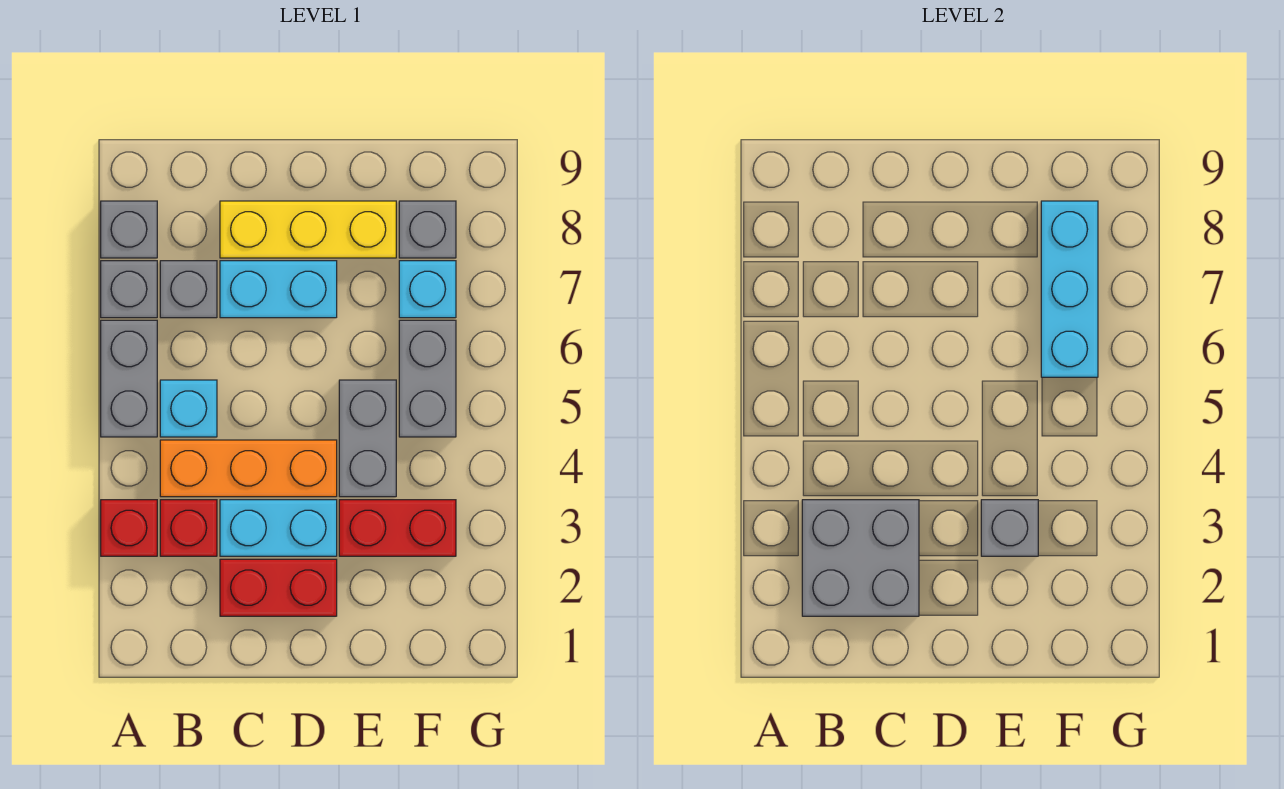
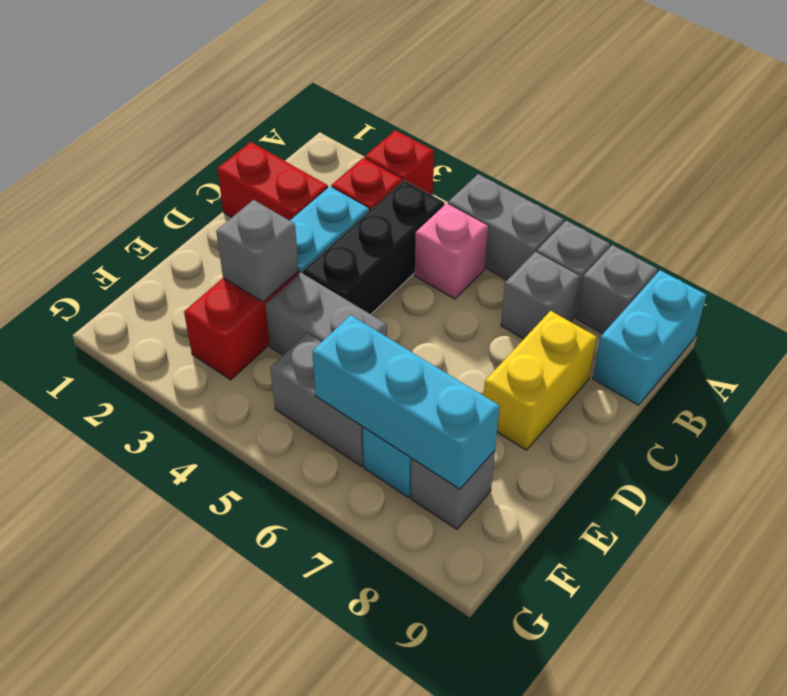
grey 2x2 brick [802,500,919,616] -> none
orange 1x3 brick [160,440,337,497] -> black 1x3 brick [303,180,445,314]
cyan 1x1 brick [160,380,217,437] -> pink 1x1 brick [415,203,488,299]
red 1x2 brick [220,559,337,616] -> red 1x2 brick turned to [217,142,328,221]
cyan 1x2 brick [220,261,337,318] -> cyan 1x2 brick moved to [593,270,706,405]
yellow 1x3 brick [220,201,396,258] -> yellow 1x2 brick [484,311,597,450]

